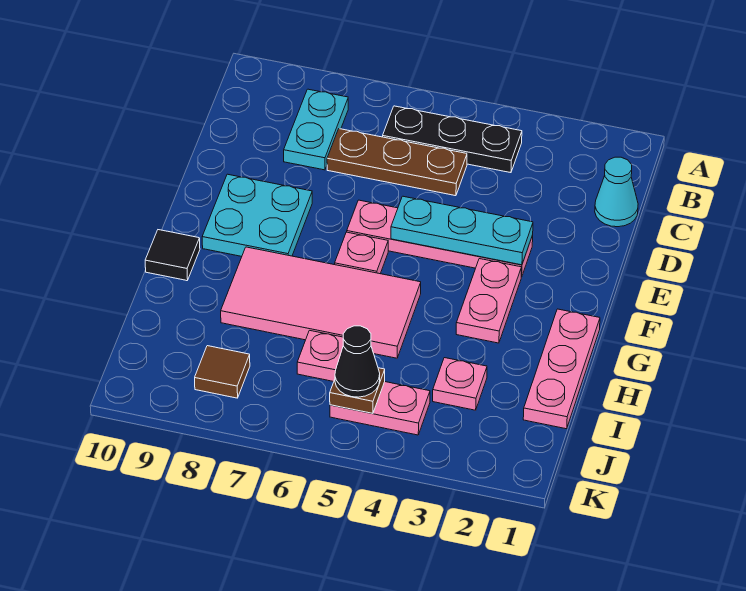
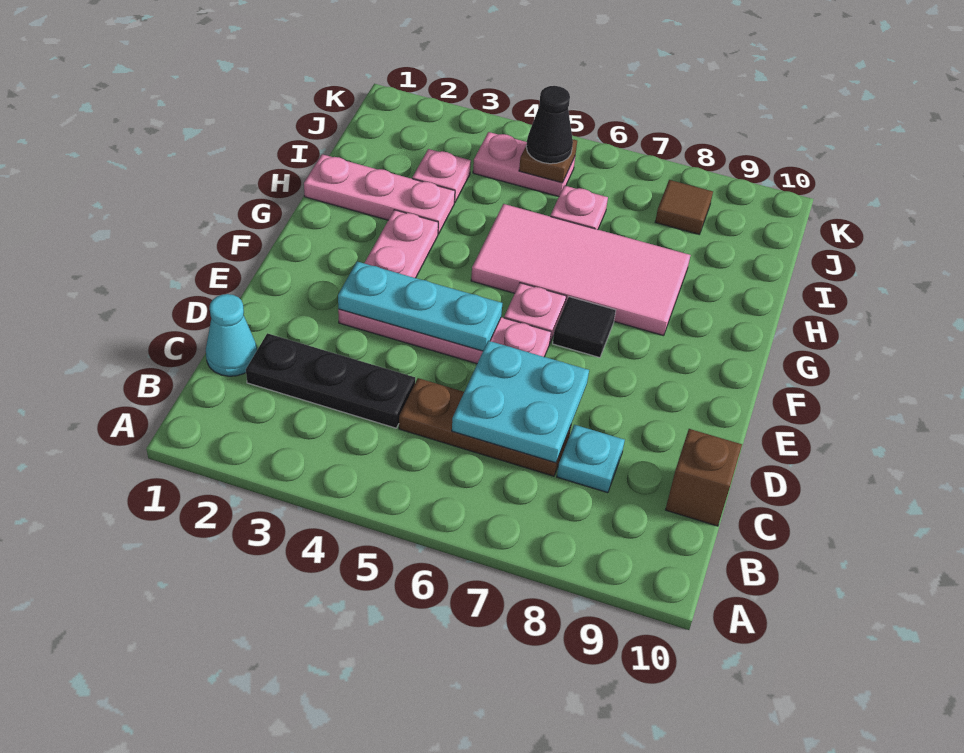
black 1x3 plate [383,106,522,173] -> black 1x3 plate moved to [246,333,415,428]
cyan 1x2 plate [284,89,348,170] -> cyan 1x1 plate [557,425,625,493]
none -> brown 1x1 brick [665,429,742,526]
cyan 2x2 plate [202,174,312,256] -> cyan 2x2 plate moved to [452,341,589,463]
pink 1x3 plate [523,309,600,429] -> pink 1x3 plate turned to [304,154,455,234]
black 1x1 tile [145,230,200,281] -> black 1x1 tile moved to [553,297,616,358]

